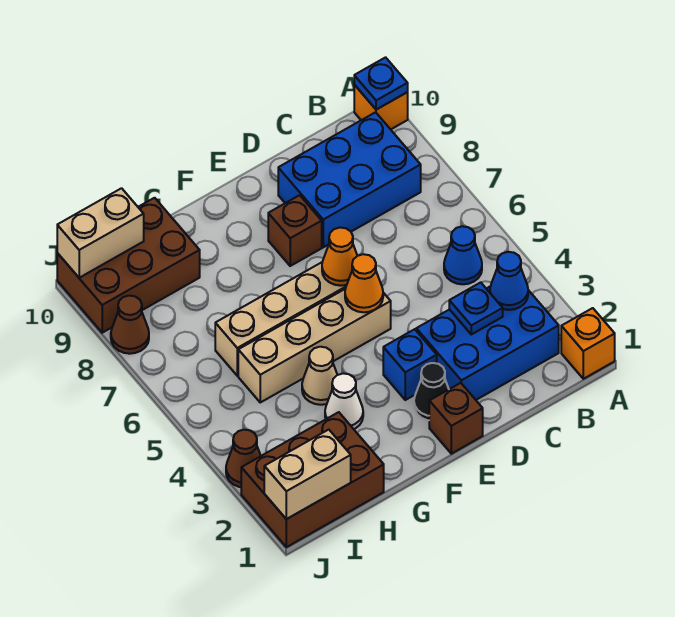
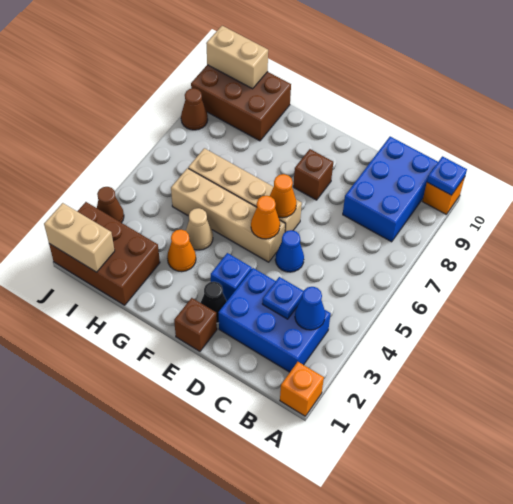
blue 1x1 cone [444,226,482,284] -> blue 1x1 cone moved to [275,230,304,272]
blue 2x3 brick [278,112,421,247] -> blue 2x3 brick turned to [343,137,438,242]
white 1x1 cone [325,373,363,429] -> orange 1x1 cone [167,230,196,272]

